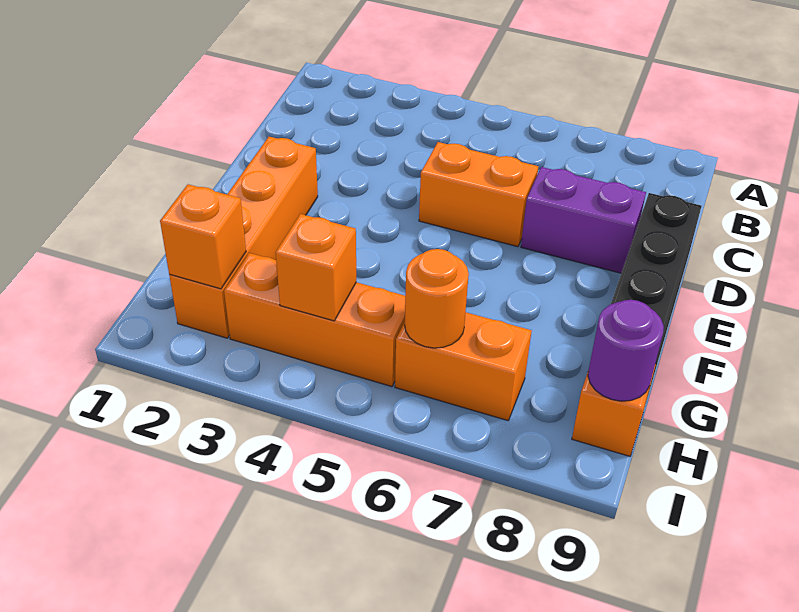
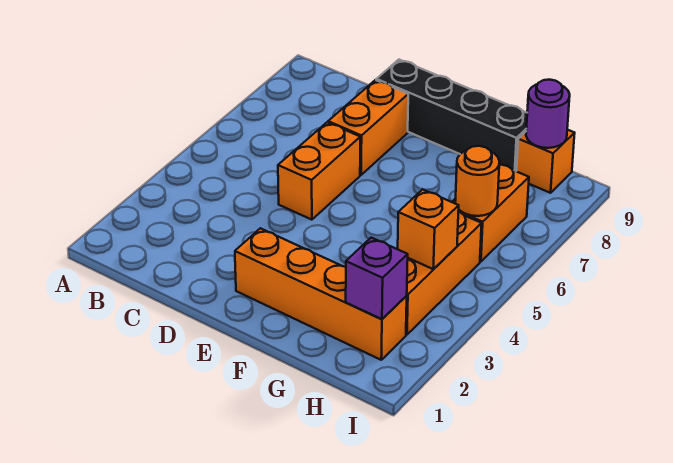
purple 1x2 brick [521,167,646,273] -> orange 1x2 brick [328,80,408,175]
orange 1x1 brick [160,184,246,289] -> purple 1x1 brick [346,238,408,319]

